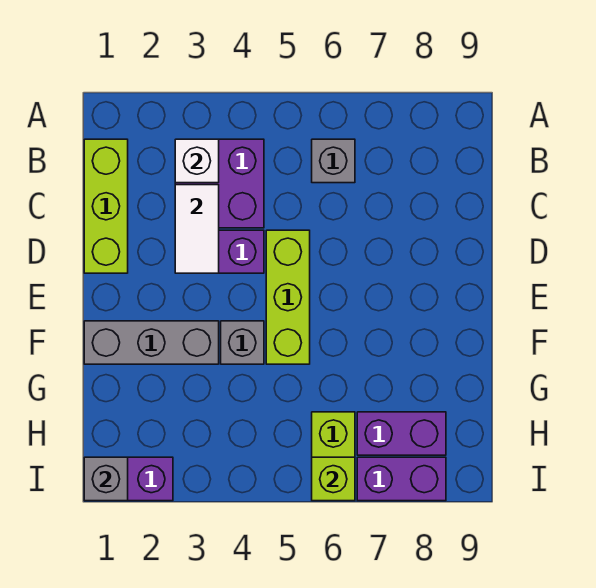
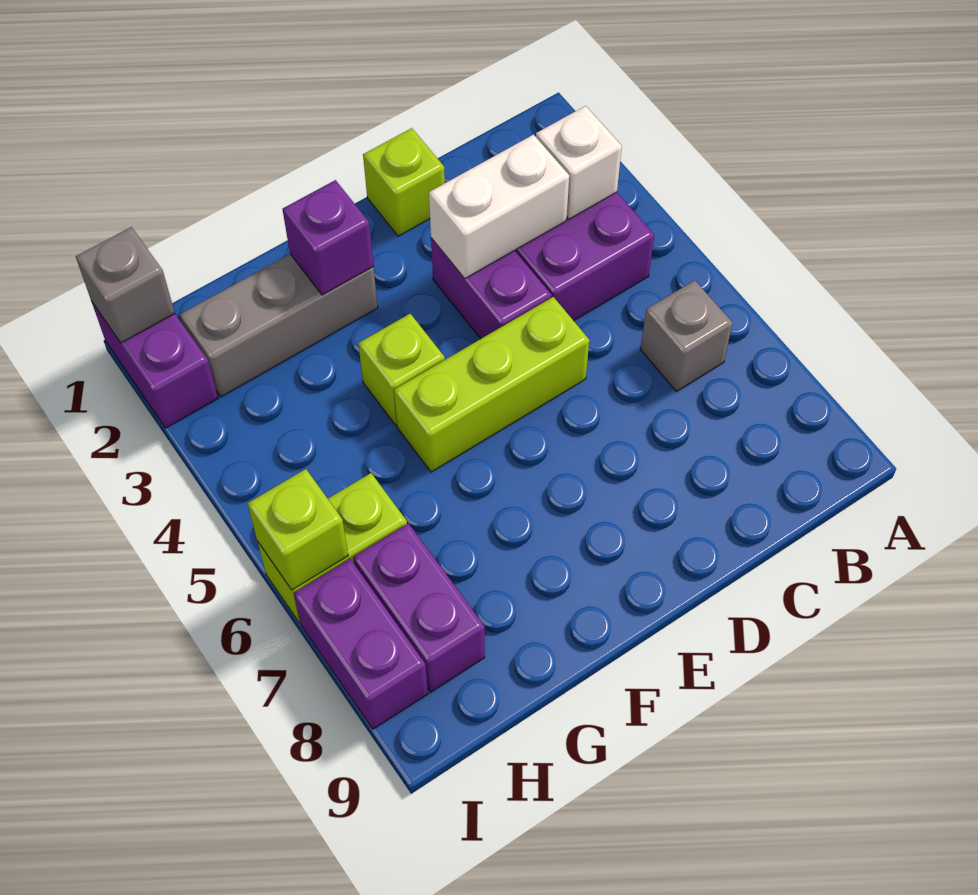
lime 1x3 brick [84,139,128,273] -> lime 1x1 brick [363,128,445,236]
white 1x2 tile [175,185,219,273] -> white 1x2 brick [429,135,569,278]
grey 1x3 brick [84,321,219,364] -> grey 1x3 brick turned to [180,254,378,397]
none -> purple 1x1 brick [282,180,373,295]
grey 1x1 brick [221,321,264,364] -> lime 1x1 brick [358,314,445,425]

